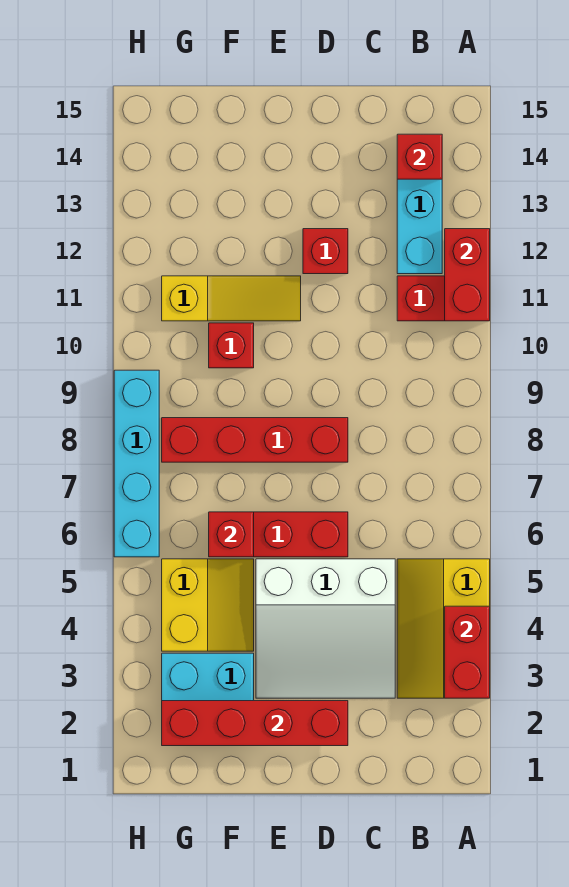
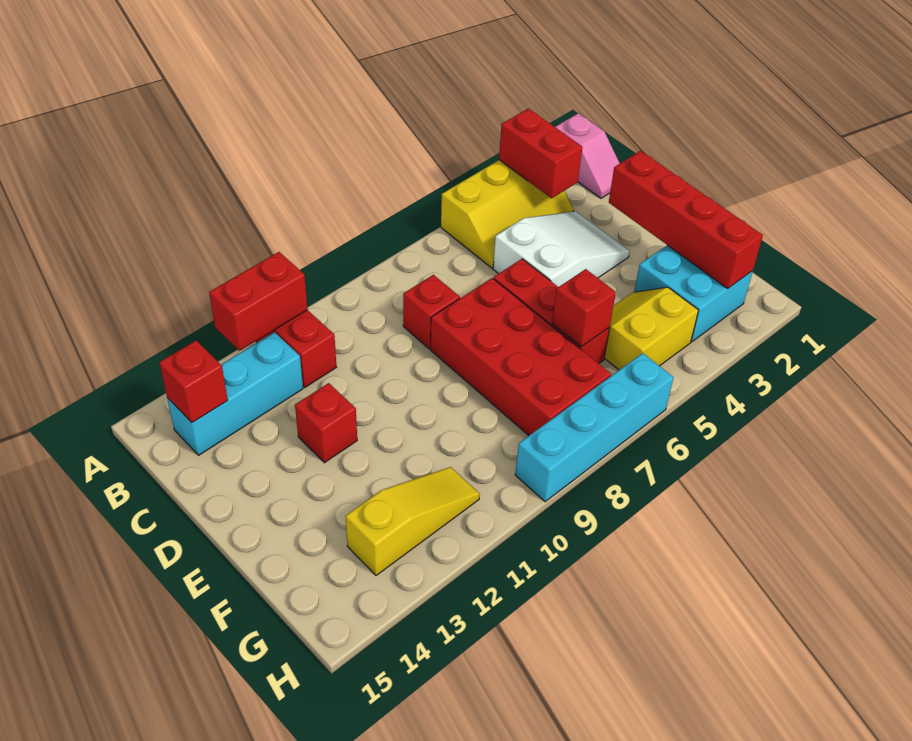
none -> pink 1x2 slope [555,113,620,198]
red 1x2 brick [445,606,490,698] -> red 1x2 brick turned to [499,109,582,198]
white 3x3 slope [256,559,395,698] -> white 2x3 slope [493,211,630,287]
red 1x4 brick [162,418,348,462] -> red 2x4 brick [431,278,611,435]
yellow 1x3 slope [162,276,301,321] -> yellow 1x3 slope turned to [345,467,480,576]
red 1x1 brick [209,323,254,368] -> red 1x1 brick moved to [403,275,460,349]

